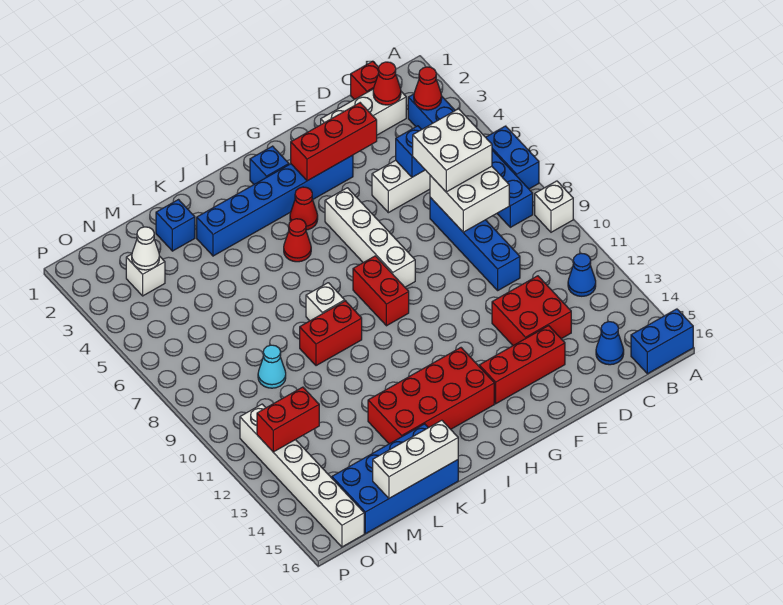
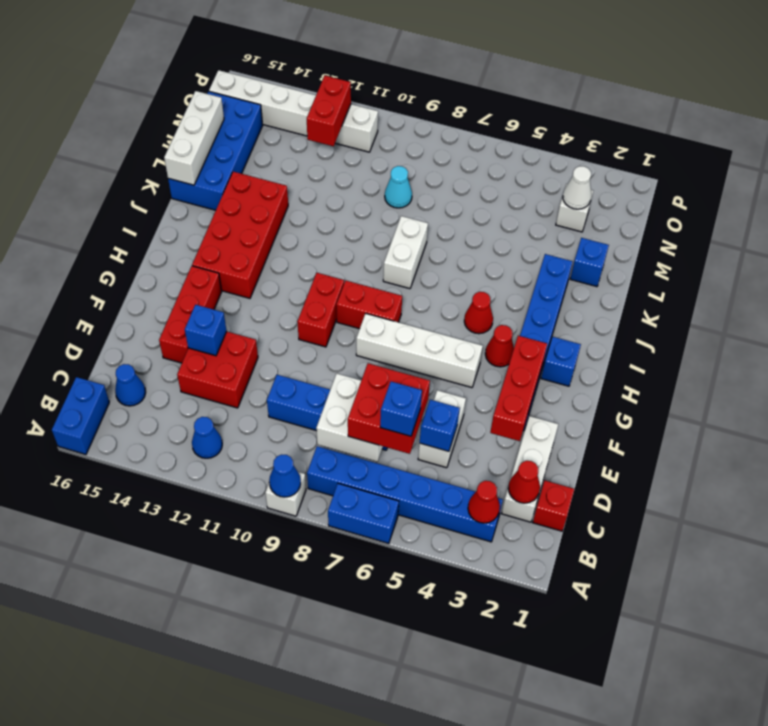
none -> blue 1x1 cone [269,455,301,497]
white 2x2 brick [413,109,492,192] -> red 2x2 brick [348,363,430,454]
none -> blue 1x1 brick [380,381,422,436]
none -> blue 1x1 brick [185,305,226,356]
white 1x1 brick [306,283,345,321] -> white 1x2 brick [383,216,428,289]
red 1x2 brick [300,301,362,366] -> red 1x2 brick moved to [297,273,344,347]

